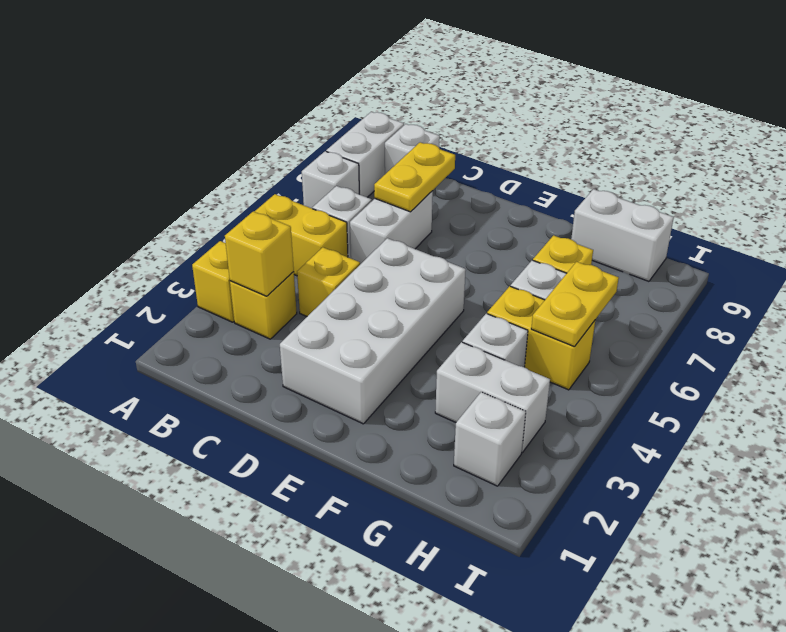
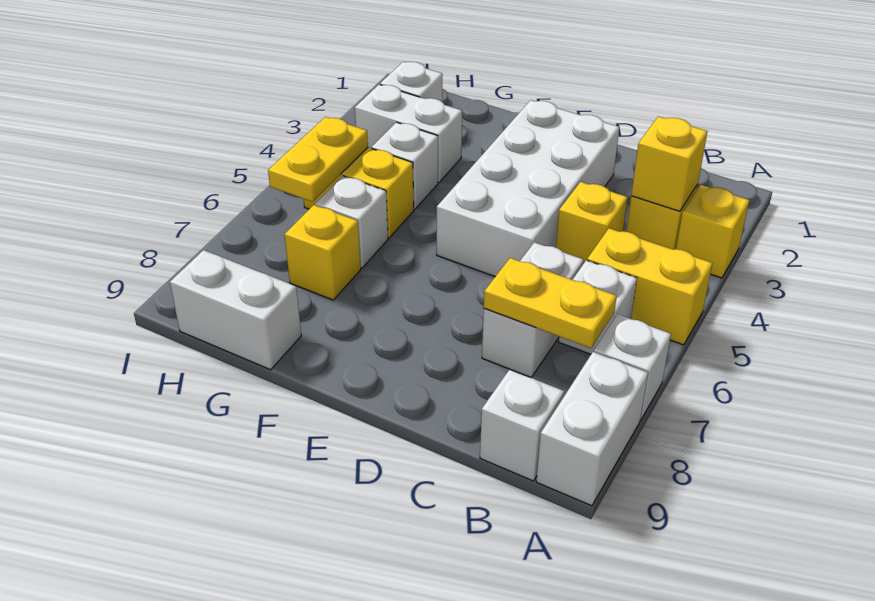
yellow 1x2 plate [374,142,455,212] -> yellow 1x2 plate turned to [484,258,617,348]

